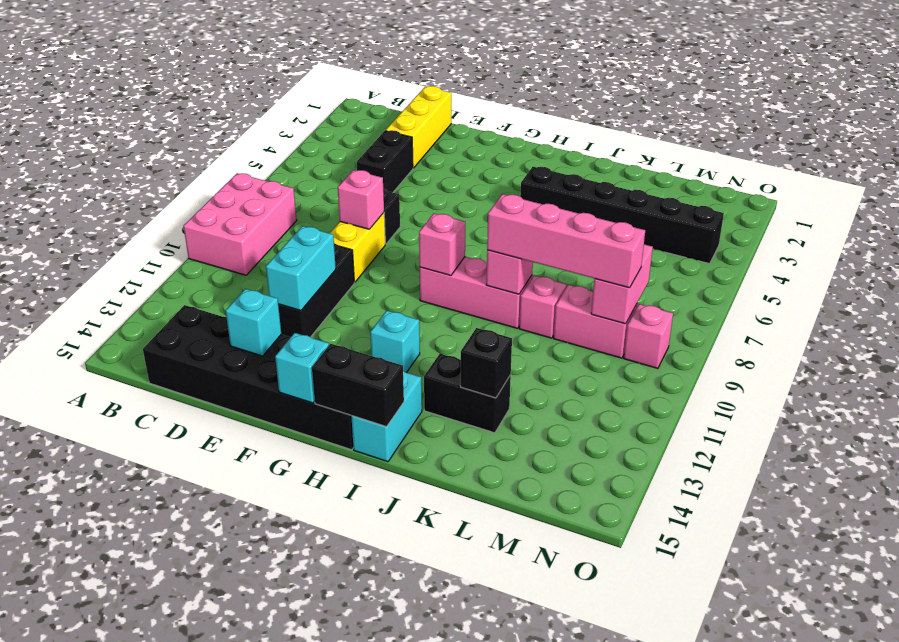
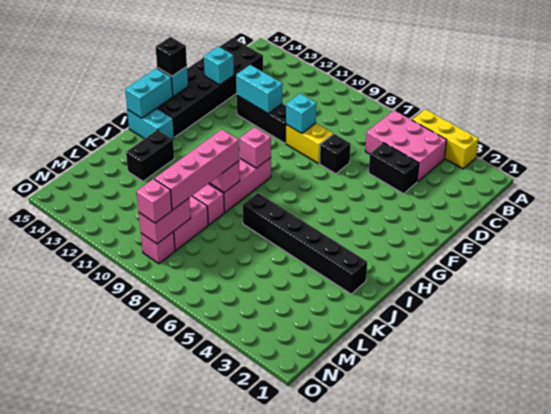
pink 2x3 brick [184,173,297,275] -> pink 2x3 brick moved to [365,111,447,182]
yellow 1x3 brick [386,86,451,168] -> yellow 1x3 brick moved to [412,109,478,169]
pink 1x1 brick [338,170,384,229] -> pink 1x1 brick moved to [137,179,172,223]
cyan 1x1 brick [370,310,420,373] -> cyan 1x1 brick moved to [286,93,317,133]
black 1x2 brick [312,344,404,427] -> cyan 1x2 brick [125,68,173,118]
black 1x6 brick [520,167,724,264] -> black 1x6 brick turned to [243,193,367,294]
black 1x1 brick [461,328,512,398] -> black 1x1 brick moved to [156,37,187,76]
pink 1x2 brick [591,244,653,324] -> pink 1x2 brick turned to [139,198,191,244]

